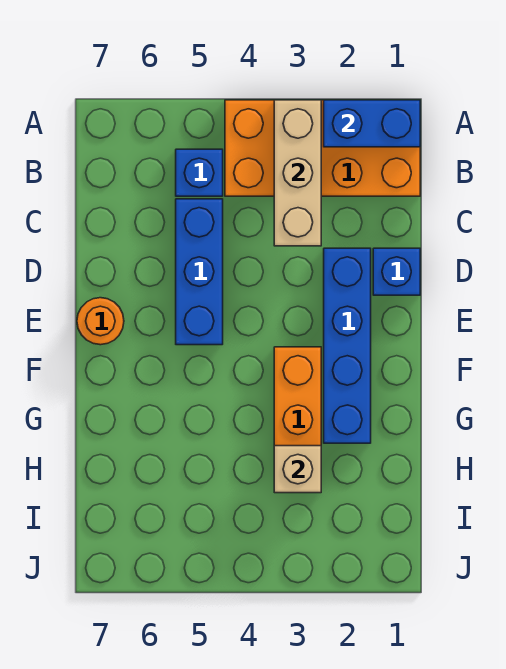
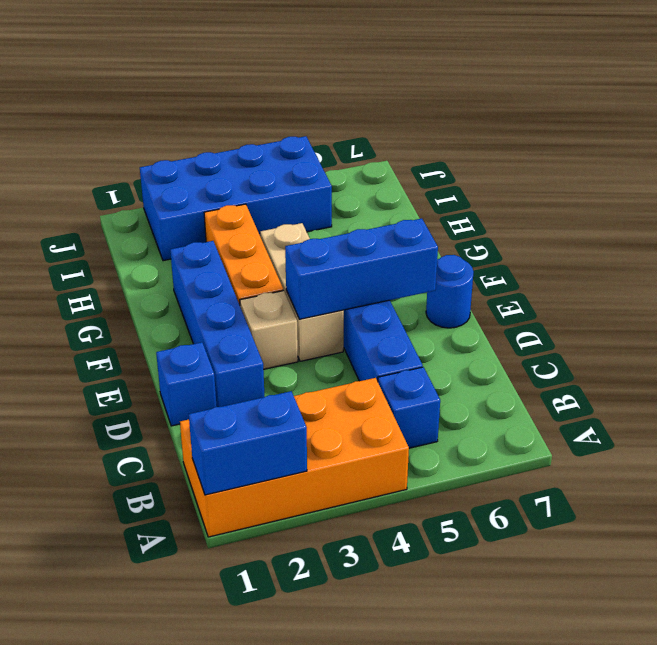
tan 1x3 brick [274,100,321,246] -> tan 1x3 brick moved to [260,223,344,361]
none -> blue 1x3 brick [285,219,438,319]
orange 1x1 round brick [77,298,124,345] -> blue 1x1 round brick [426,255,474,328]
tan 1x1 brick [274,446,321,493] -> tan 1x1 brick moved to [240,291,298,369]
none -> blue 2x4 brick [140,136,332,261]

